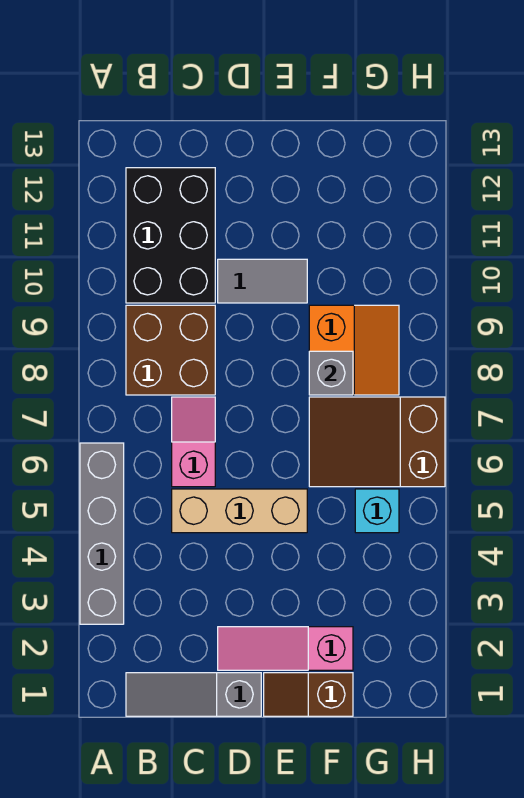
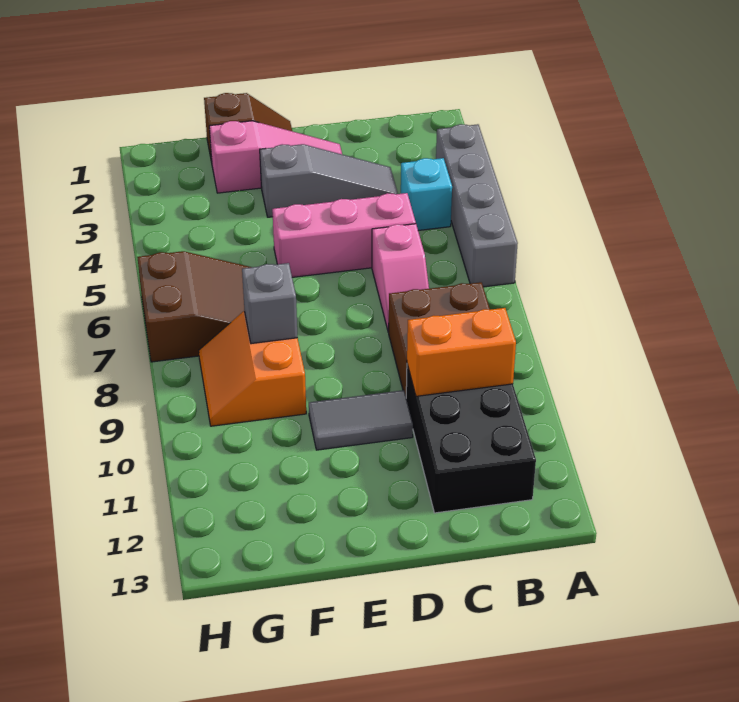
grey 1x3 slope [126,673,261,716] -> grey 1x3 slope moved to [260,144,398,217]
none -> orange 1x2 brick [407,308,516,396]
tan 1x3 brick [172,489,307,533] -> pink 1x3 brick [272,193,416,277]
cyan 1x1 brick [355,489,399,533] -> cyan 1x1 brick moved to [401,158,452,231]

